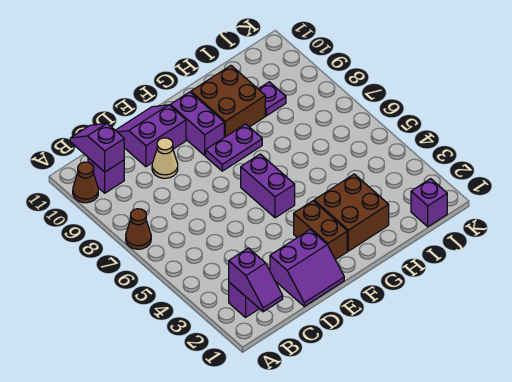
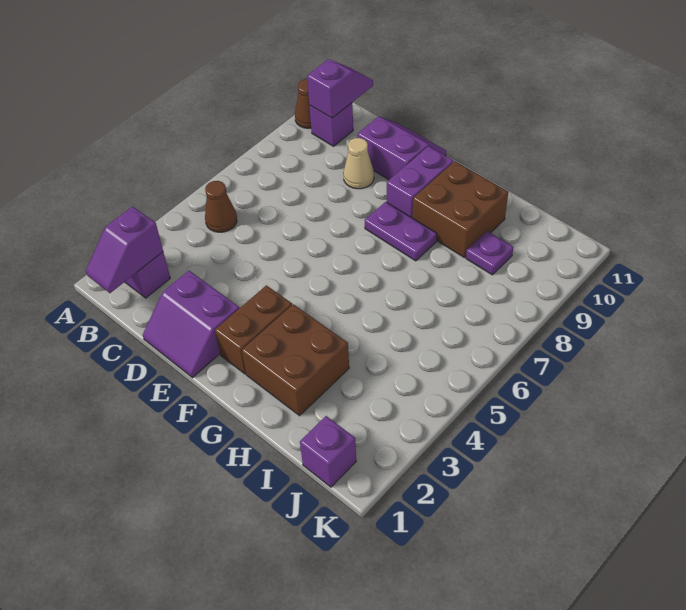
brown 1x1 cone [126,209,151,249] -> brown 1x1 cone moved to [205,181,237,232]
purple 1x2 brick [241,154,295,218] -> none

